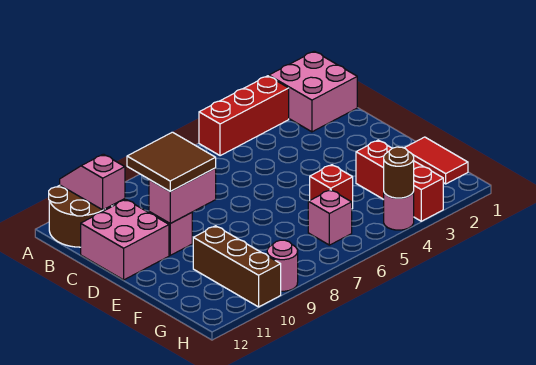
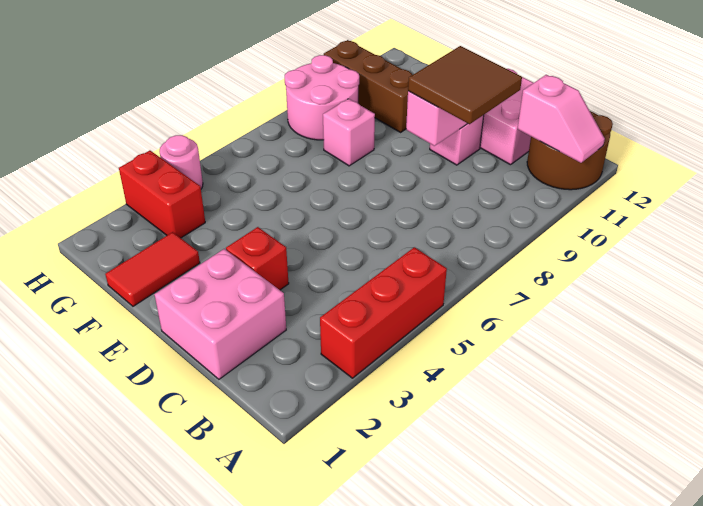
pink 2x2 brick [269,51,357,132] -> pink 2x2 brick moved to [154,249,286,379]
red 1x2 tile [405,137,468,184] -> red 1x2 tile turned to [105,232,200,306]
red 1x3 brick [356,140,443,221] -> red 1x2 brick [119,151,205,238]
red 1x1 brick [310,165,353,209] -> red 1x1 brick moved to [226,227,289,290]
pink 1x1 brick [308,190,352,245] -> pink 1x1 brick moved to [323,99,375,166]
brown 1x1 round brick [384,147,414,198] -> none
pink 1x1 round brick [267,240,298,291] -> pink 2x2 round brick [285,55,359,140]

